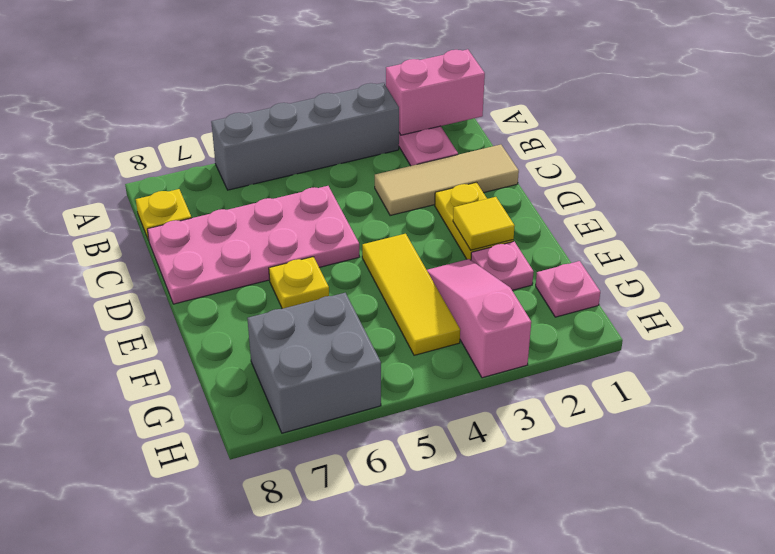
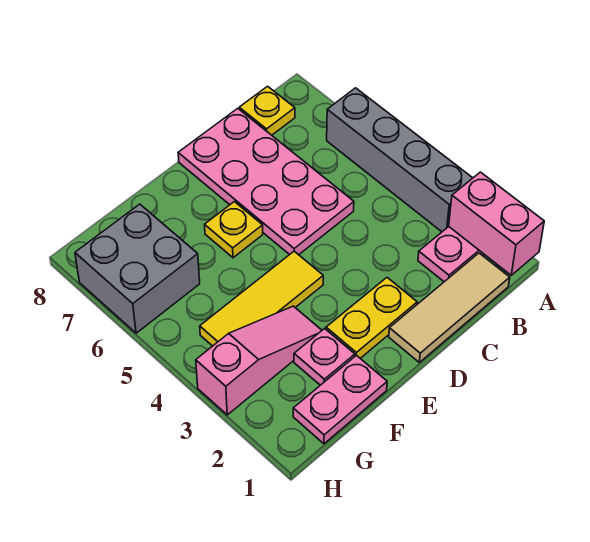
tan 1x3 tile [375,145,519,216] -> tan 1x3 tile turned to [389,253,510,362]
yellow 1x1 tile [453,197,515,250] -> none
pink 1x1 plate [536,261,600,317] -> pink 1x2 plate [293,355,387,444]

